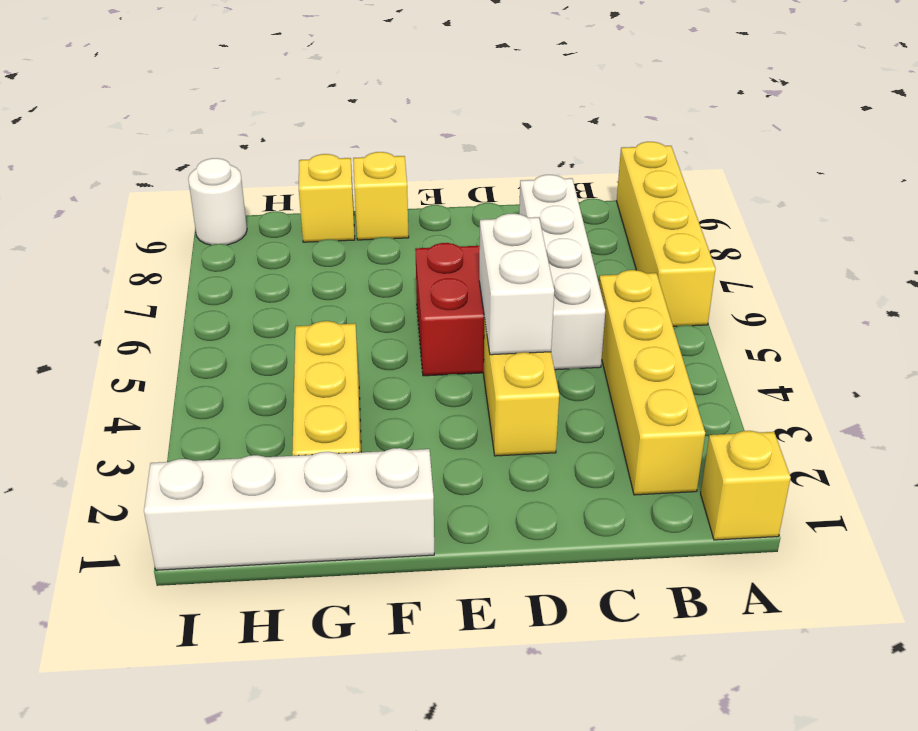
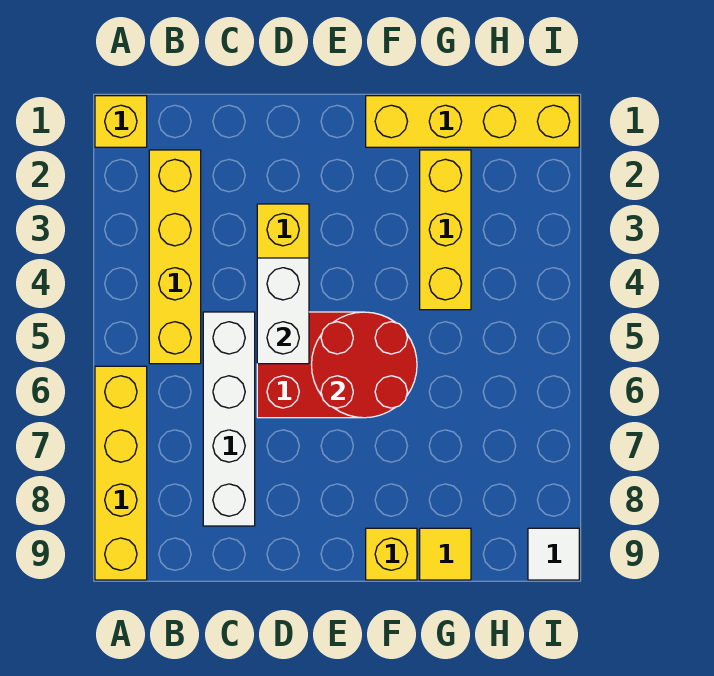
none -> red 2x2 round brick [312,312,417,418]
white 1x4 brick [144,448,434,570] -> yellow 1x4 brick [366,96,579,147]
yellow 1x1 brick [299,154,355,242] -> yellow 1x1 tile [420,528,471,580]
white 1x1 round brick [188,158,247,245] -> white 1x1 tile [528,528,579,580]

